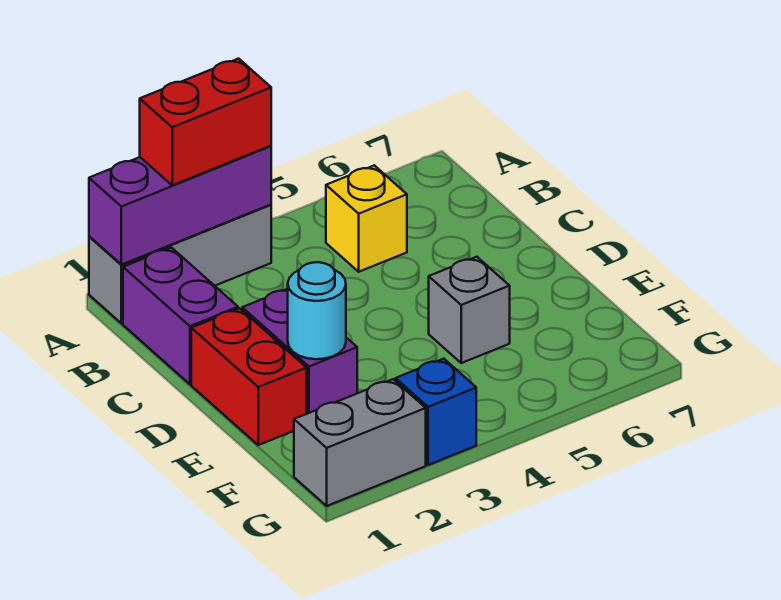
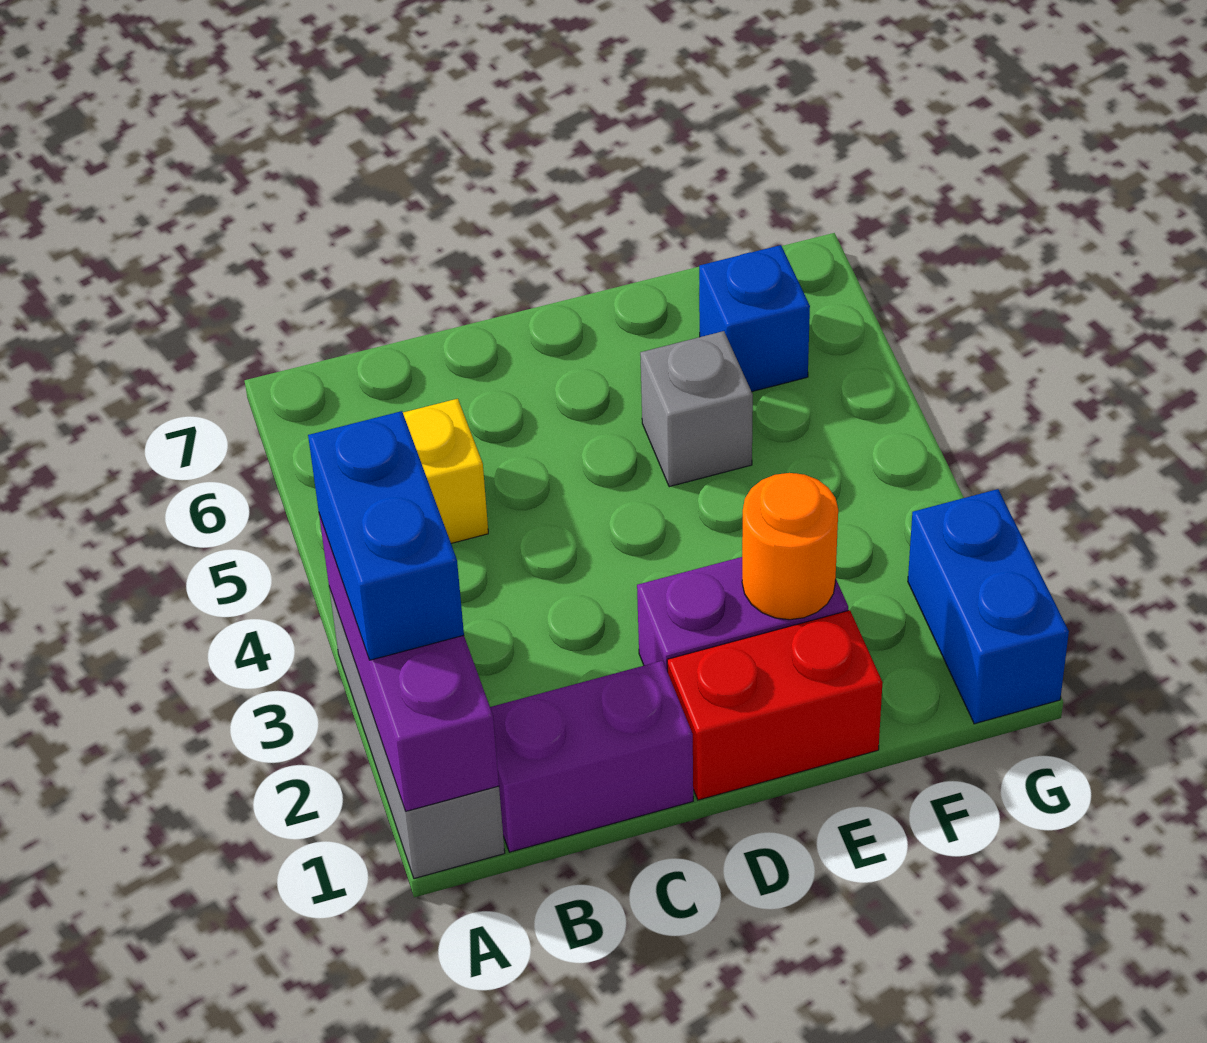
red 1x2 brick [140,59,271,185] -> blue 1x2 brick [308,411,464,660]
cyan 1x1 round brick [288,262,346,359] -> orange 1x1 round brick [742,473,838,620]
grey 1x2 brick [294,379,426,506] -> blue 1x2 brick [908,489,1069,724]
blue 1x1 brick [396,359,476,465] -> blue 1x1 brick moved to [699,245,810,392]

